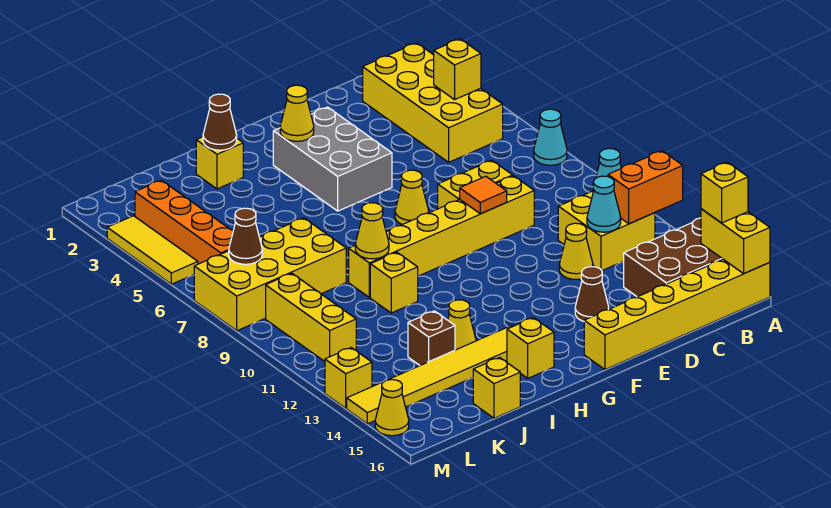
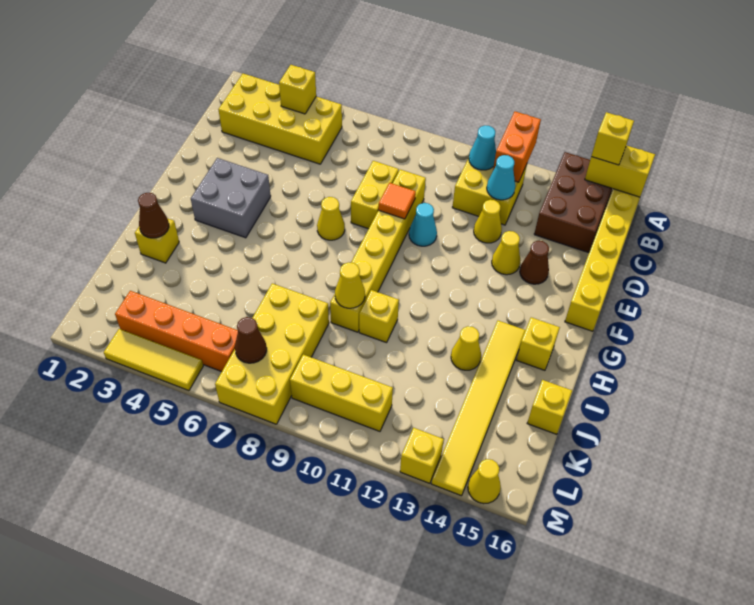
cyan 1x1 cone [534,109,567,165] -> cyan 1x1 cone moved to [409,203,437,246]
grey 2x3 brick [273,107,392,211] -> grey 2x2 brick [191,158,271,238]
yellow 1x1 cone [280,85,314,141] -> yellow 1x1 cone moved to [492,231,521,275]
brown 1x1 brick [408,311,455,365] -> none

